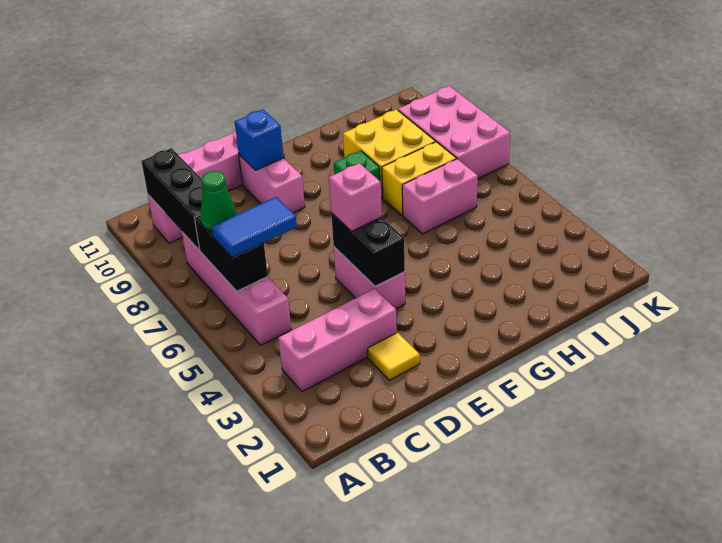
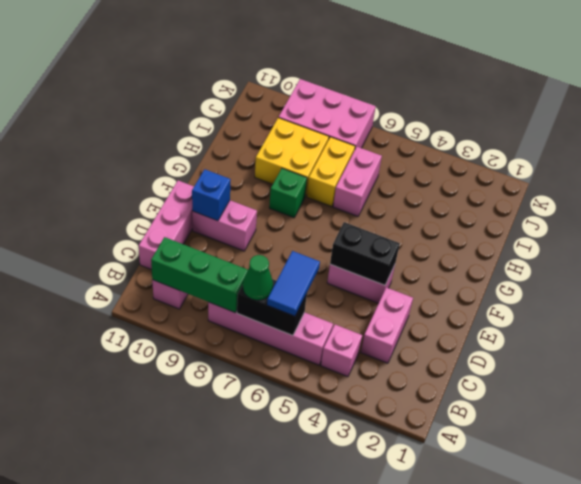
pink 1x3 brick [278,289,397,392] -> pink 1x2 brick [361,287,413,363]
black 1x3 brick [141,148,203,250] -> green 1x3 brick [151,237,248,312]
yellow 1x1 tile [368,332,420,380] -> none
pink 1x1 brick [329,163,382,231] -> pink 1x1 brick moved to [321,325,362,377]

